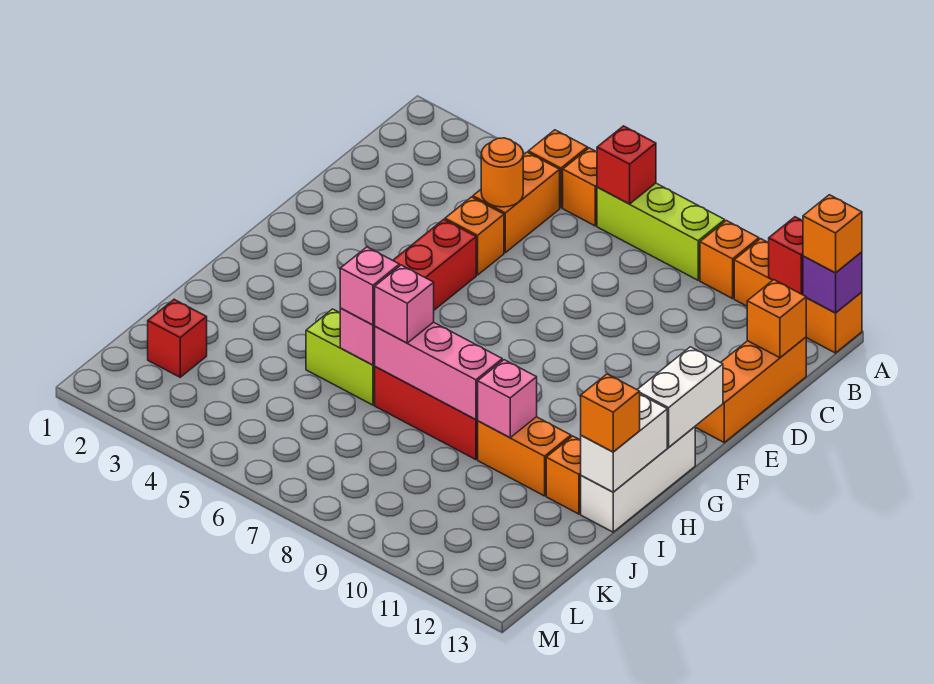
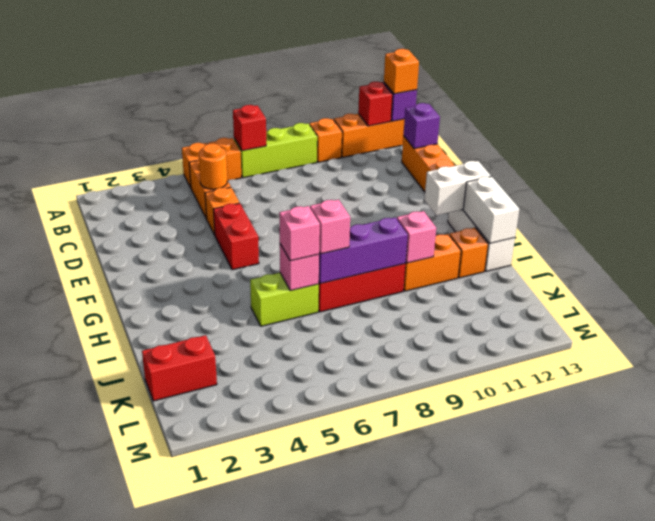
orange 1x1 brick [747,280,806,358] -> purple 1x1 brick [404,103,440,149]
white 1x2 brick [637,347,723,447] -> white 1x2 brick turned to [424,161,491,215]
pink 1x3 brick [375,322,502,420] -> purple 1x3 brick [319,217,408,284]
orange 1x1 brick [581,374,640,452] -> none
red 1x1 brick [148,299,207,377] -> red 1x2 brick [142,335,217,401]

